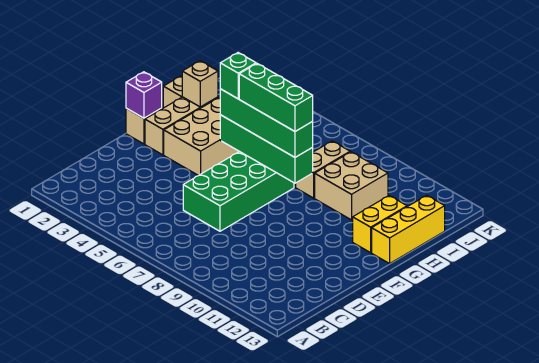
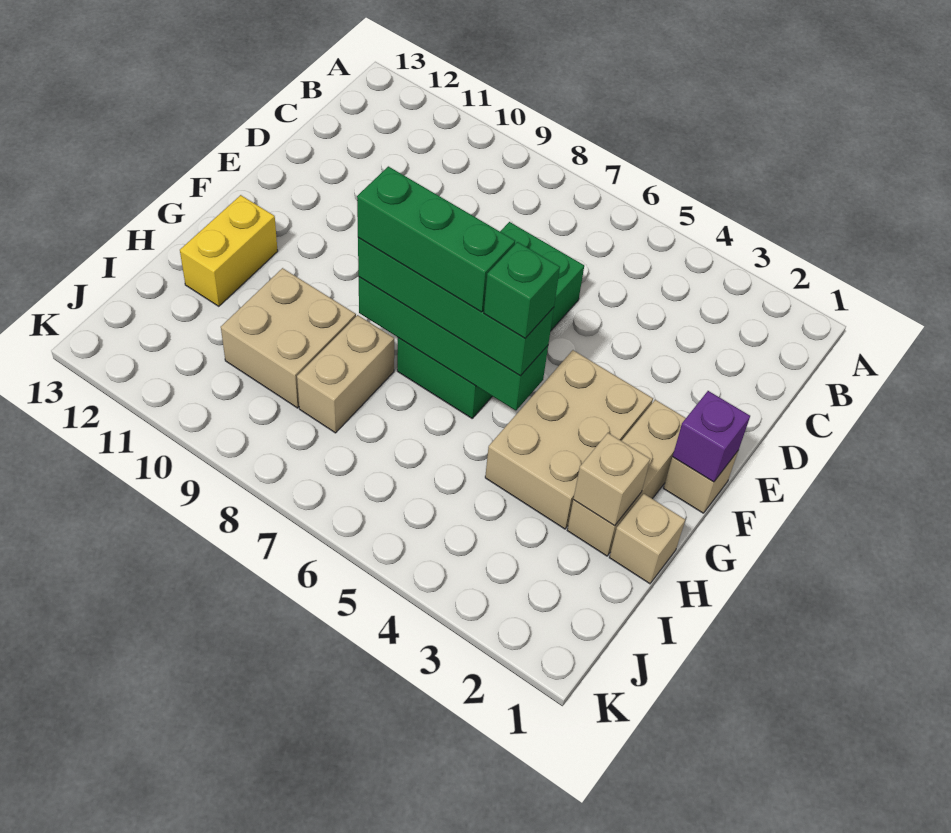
yellow 1x3 brick [372,195,445,264] -> none

